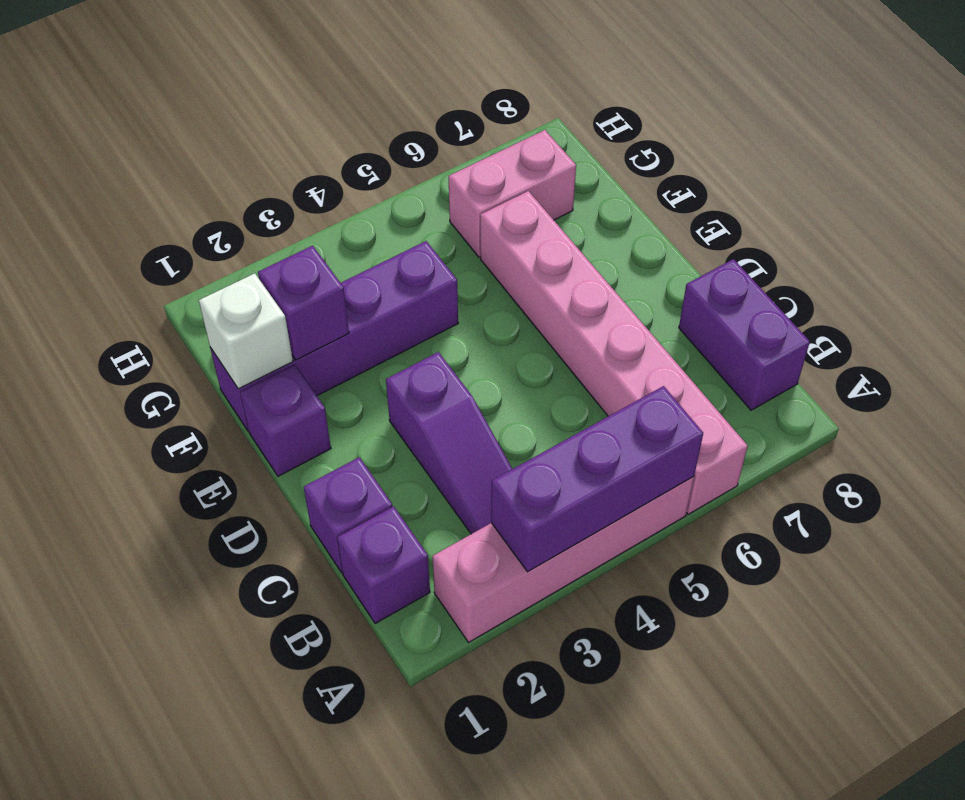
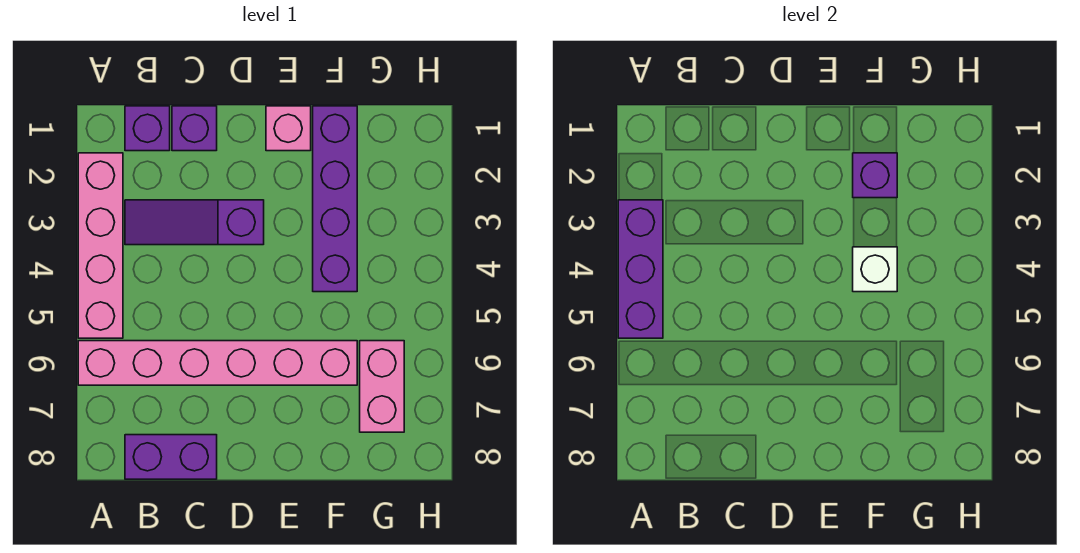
purple 1x1 brick [240,364,331,476] -> pink 1x1 brick [266,106,311,151]
white 1x1 brick [199,273,293,389] -> white 1x1 brick moved to [853,247,897,292]

